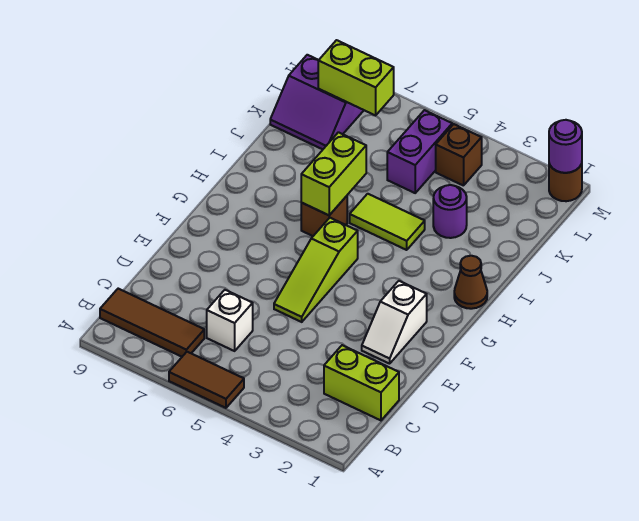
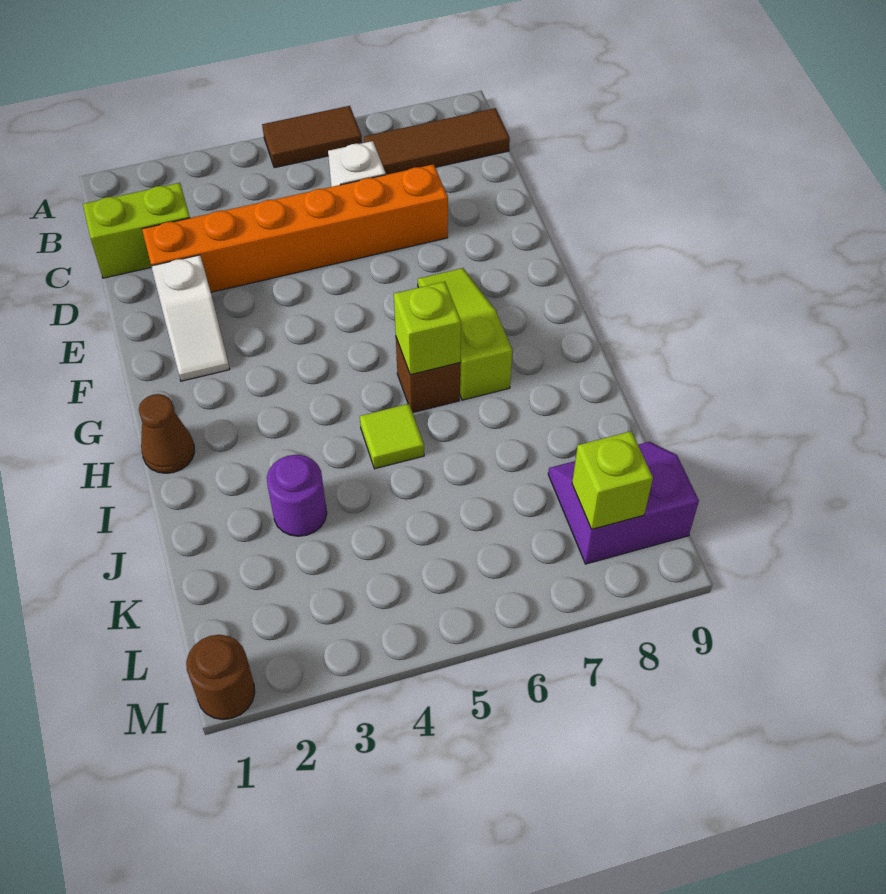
none -> orange 1x6 brick [142,164,448,292]
white 1x2 slope [362,281,427,364] -> white 1x2 slope turned to [151,255,230,381]
lime 1x3 slope [274,218,358,322] -> lime 1x3 slope moved to [418,268,512,400]
lime 1x2 brick [301,132,366,215] -> lime 1x1 brick [394,282,461,375]
lime 1x2 tile [350,194,425,250] -> lime 1x1 tile [360,404,424,469]
purple 1x2 brick [387,110,452,193] -> none
brown 1x1 brick [436,124,482,186] -> none
lime 1x2 brick [318,40,394,115] -> lime 1x1 brick [572,431,653,529]
purple 1x1 round brick [549,120,582,173] -> none

